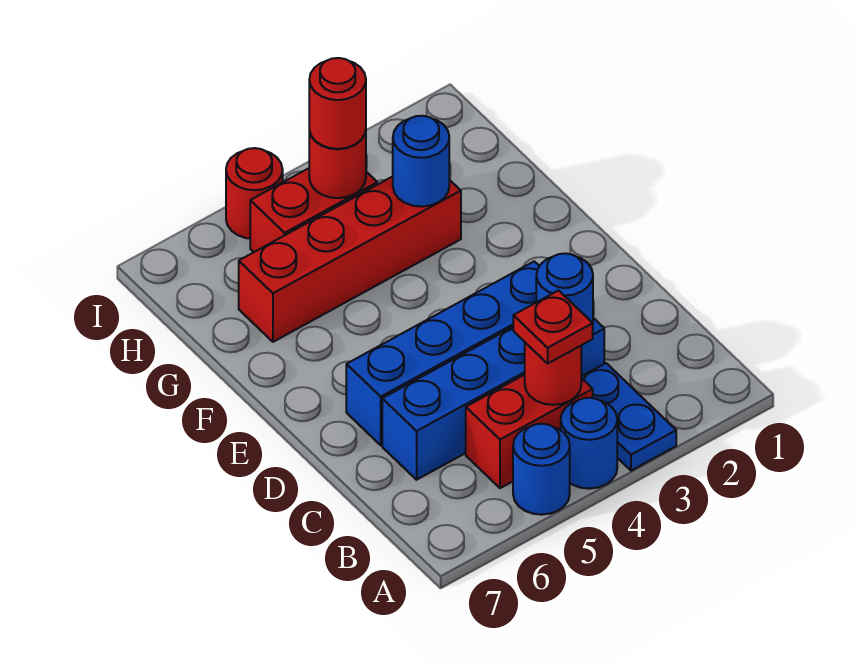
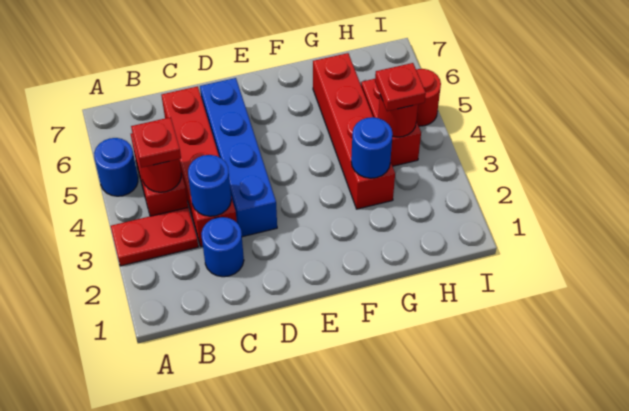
blue 1x2 plate [581,363,676,471] -> red 1x2 plate [111,207,198,266]
blue 1x1 round brick [561,398,617,489] -> blue 1x1 round brick moved to [201,217,244,277]
blue 1x4 brick [382,318,604,480] -> red 1x4 brick [162,86,237,247]
red 1x1 round brick [309,58,366,149] -> red 1x1 plate [375,63,426,111]

